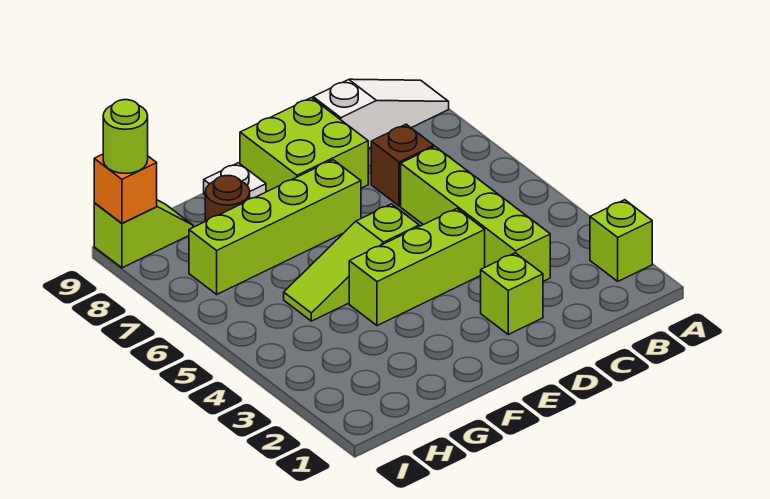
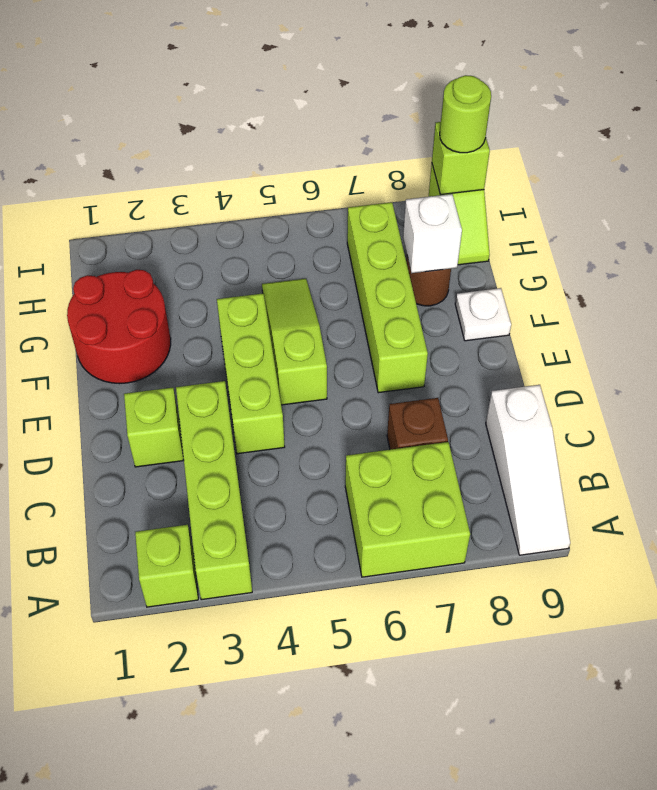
lime 1x4 brick [401,147,550,281] -> lime 1x4 brick turned to [176,381,252,600]
lime 2x2 brick [240,98,368,192] -> lime 2x2 brick moved to [345,442,470,577]
none -> red 2x2 round brick [67,270,171,384]
none -> white 1x1 brick [403,194,462,273]
orange 1x1 brick [94,154,157,223] -> lime 1x1 brick [432,122,490,195]

